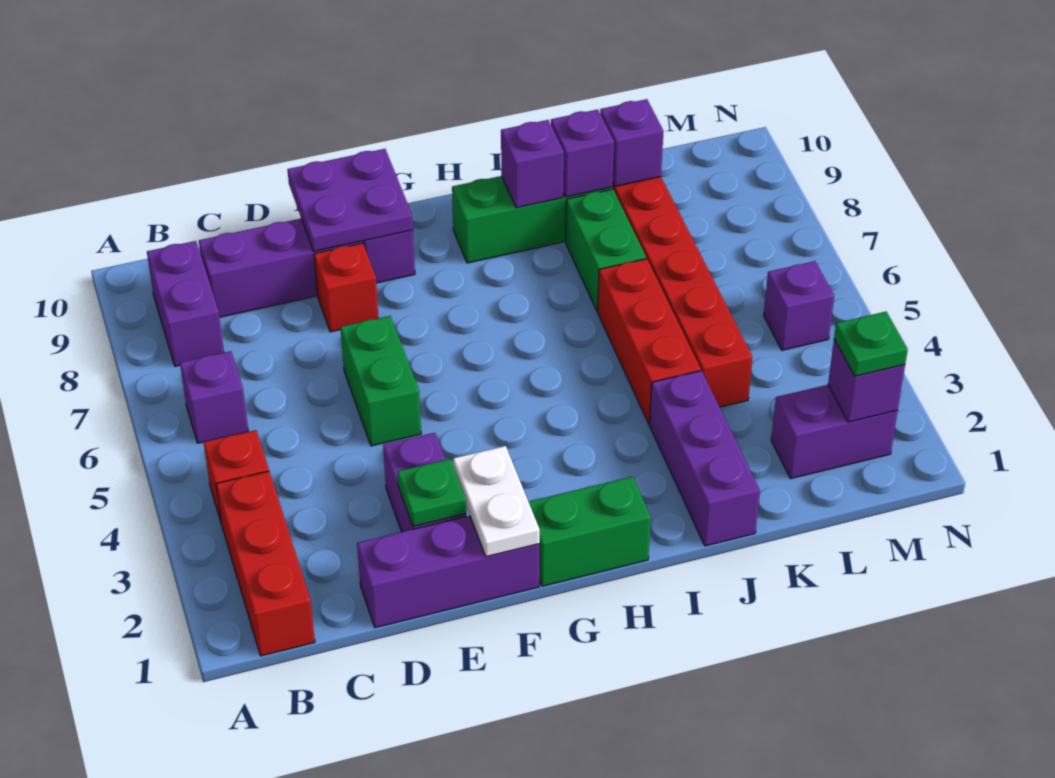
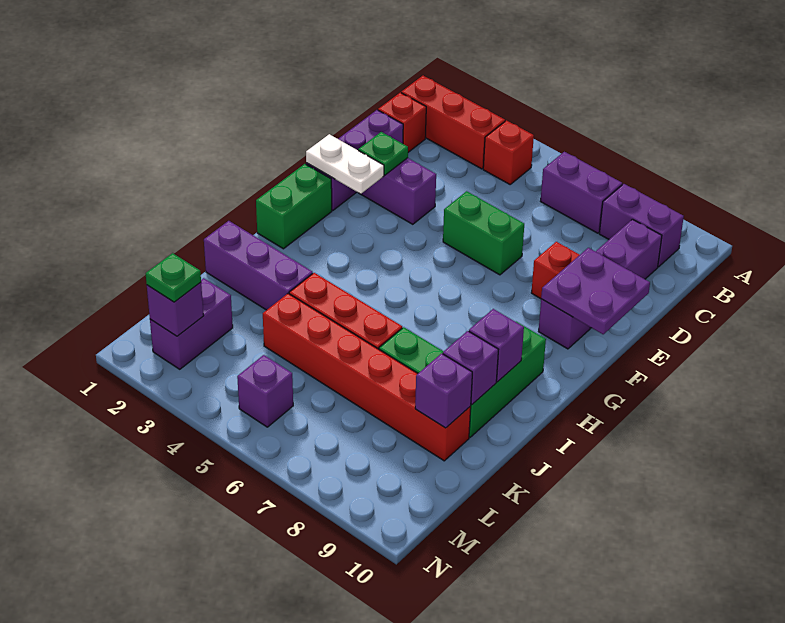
purple 1x1 brick [180,351,248,443] -> purple 1x2 brick [541,152,622,233]
none -> red 1x1 brick [378,93,426,152]

